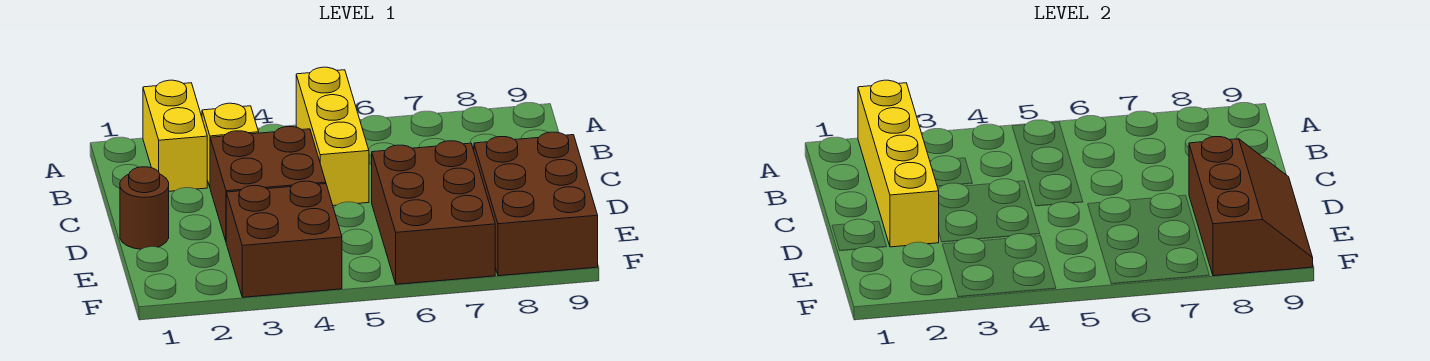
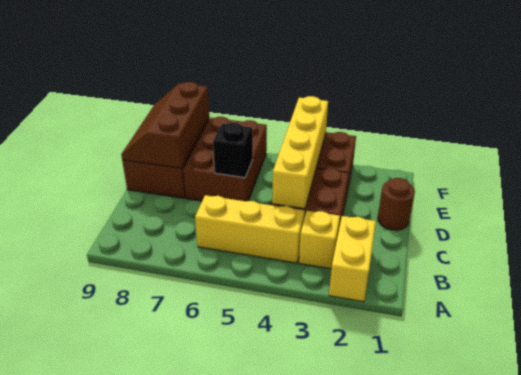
yellow 1x4 brick [858,80,939,247] -> yellow 1x4 brick moved to [272,96,328,209]
yellow 1x3 brick [296,67,369,206] -> yellow 1x3 brick turned to [195,195,305,263]
none -> black 1x1 brick [213,123,253,178]

